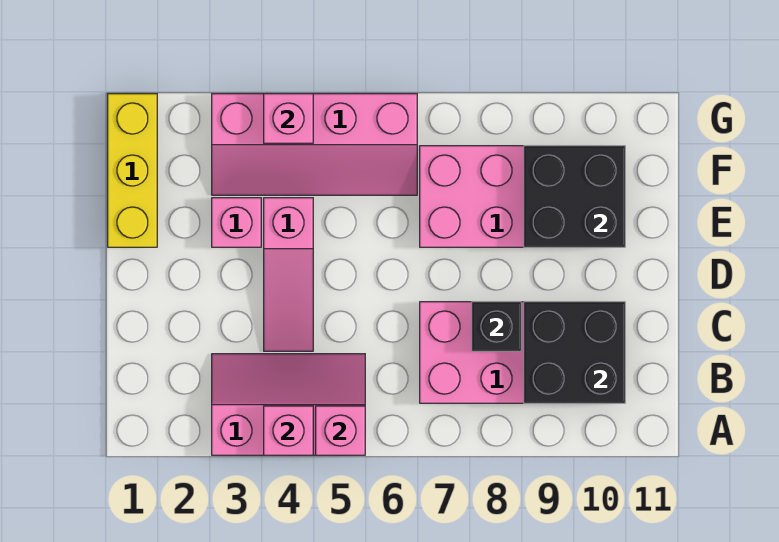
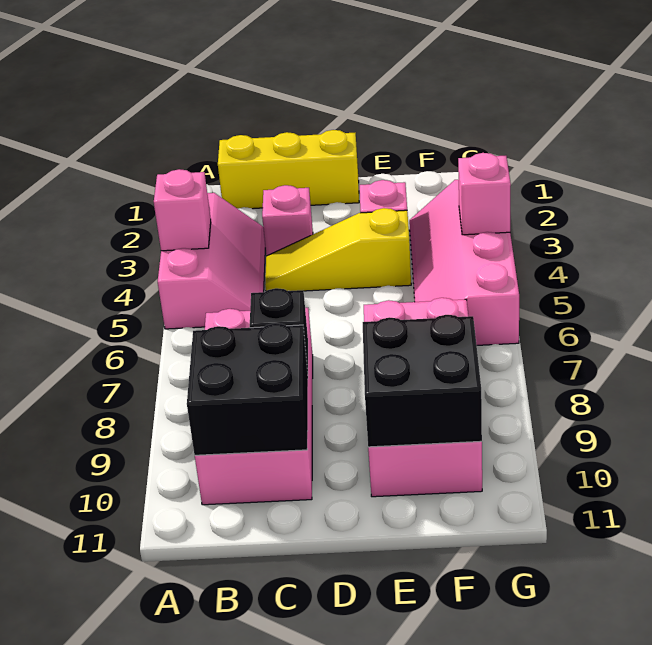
pink 1x1 brick [316,406,365,455] -> pink 1x1 brick moved to [262,185,313,256]
pink 1x3 slope [264,198,313,351] -> yellow 1x3 slope [265,208,411,291]
yellow 1x3 brick [108,94,157,247] -> yellow 1x3 brick moved to [218,130,359,209]

